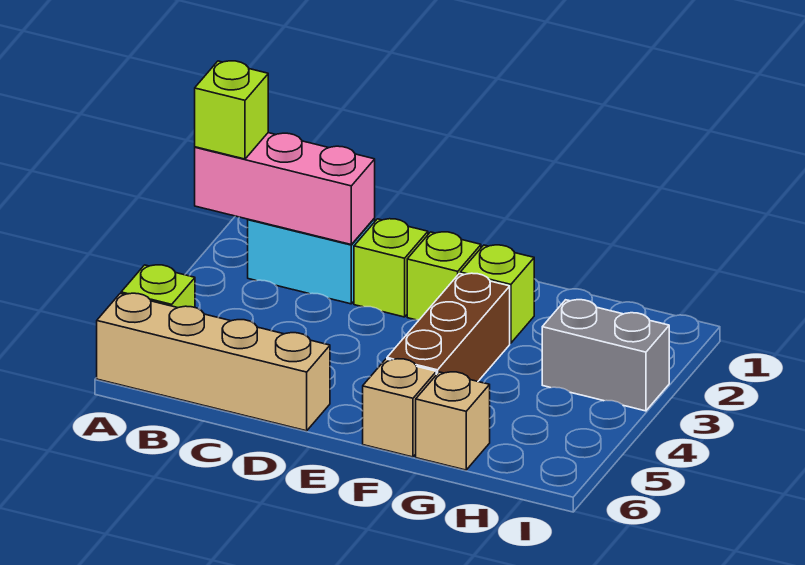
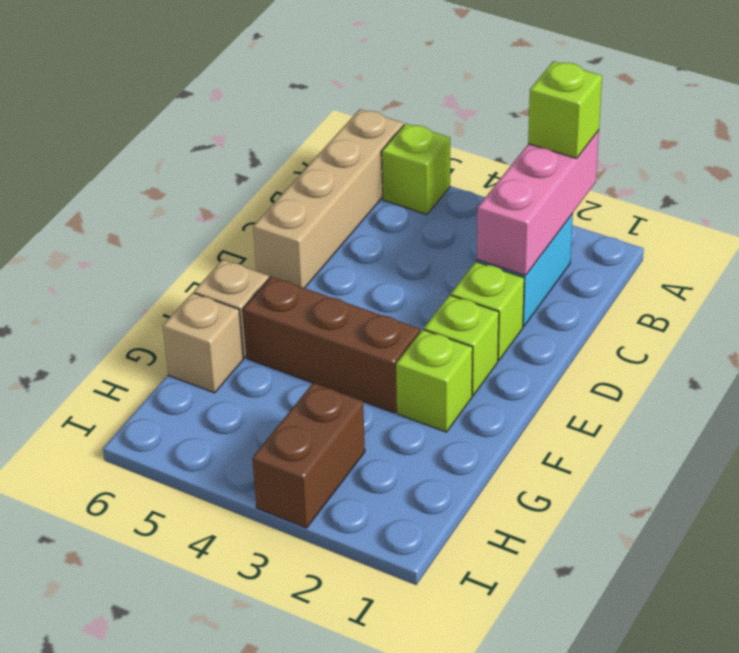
grey 1x2 brick [542,300,669,411] -> brown 1x2 brick [252,383,365,528]

